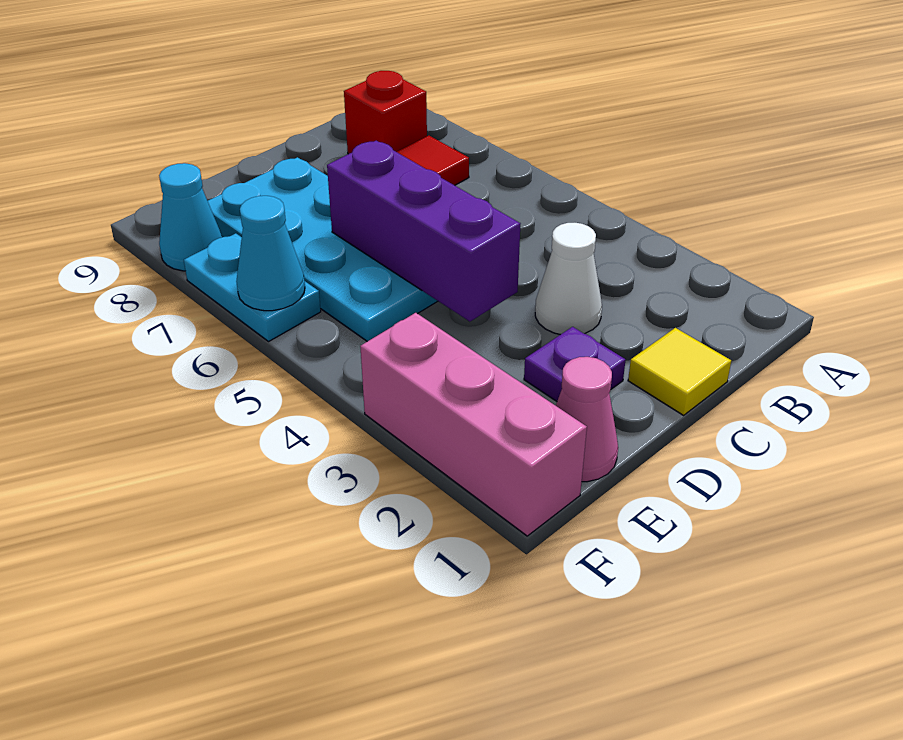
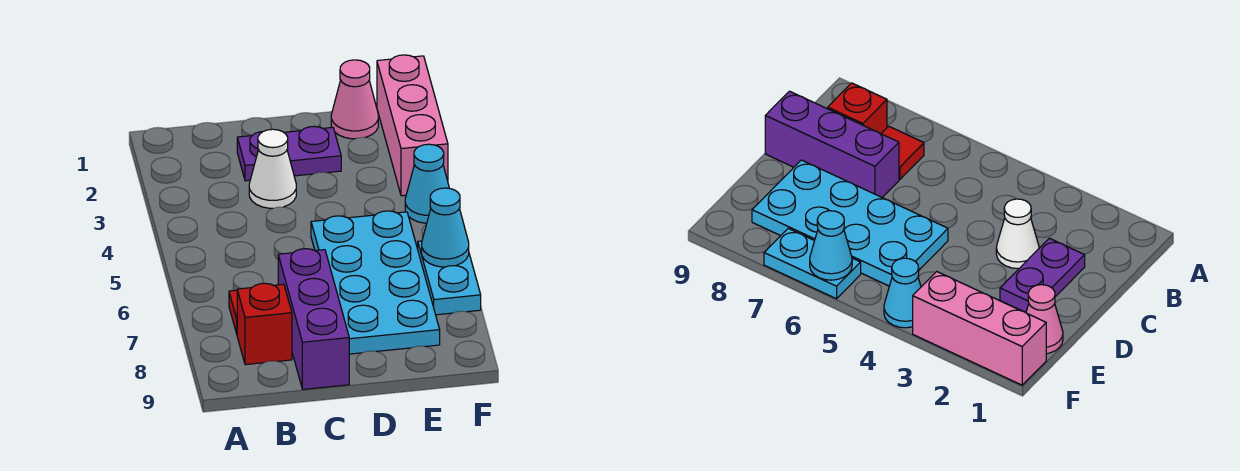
yellow 1x1 tile [628,328,731,415] -> none
purple 1x1 plate [524,327,626,401] -> purple 1x2 plate [237,126,341,181]
purple 1x3 brick [327,141,520,322] -> purple 1x3 brick moved to [278,249,349,389]
cyan 1x1 cone [159,163,222,271] -> cyan 1x1 cone moved to [405,144,449,223]

